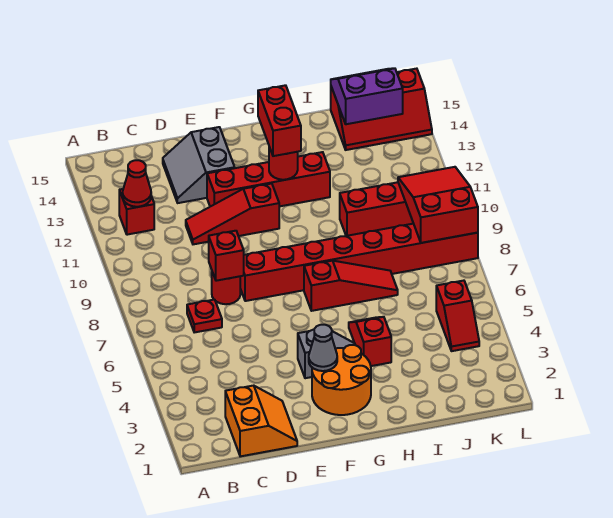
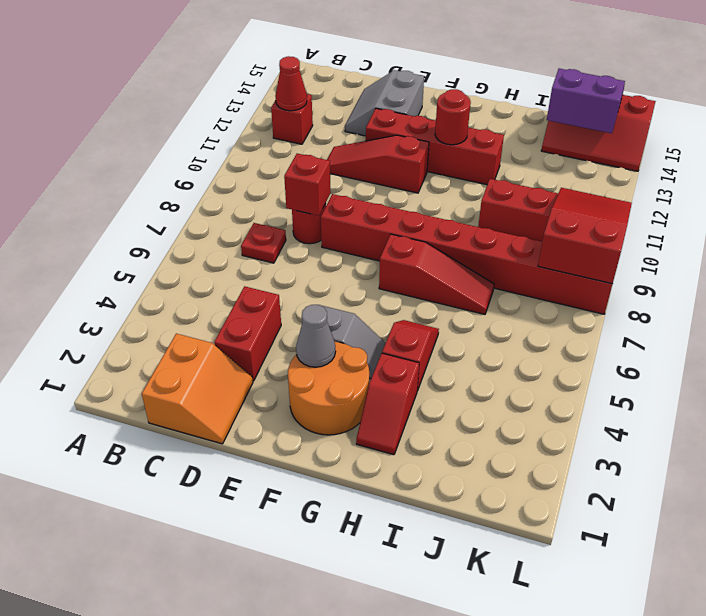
red 1x2 brick [258,85,301,156] -> red 1x2 brick moved to [214,286,281,381]
red 1x2 slope [436,281,479,351] -> red 1x2 slope moved to [356,353,419,455]

